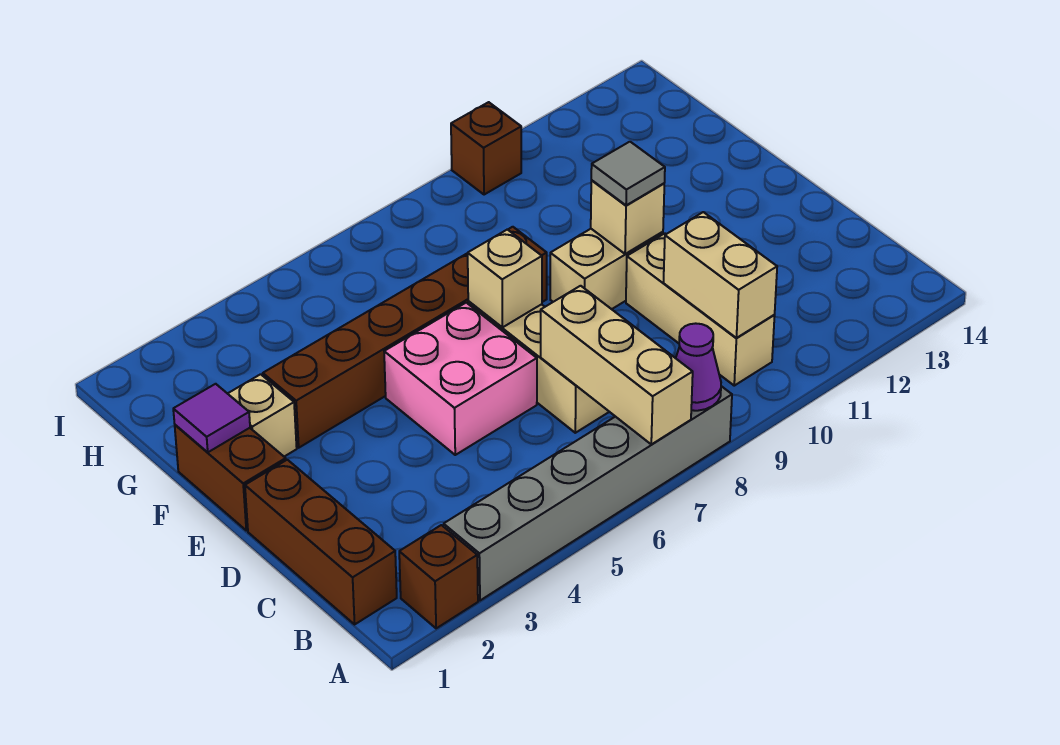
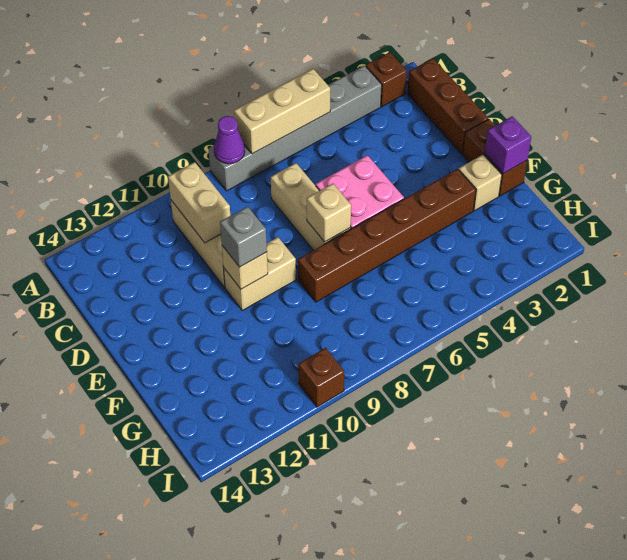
tan 1x3 brick [541,286,693,444] -> tan 1x3 brick turned to [234,69,330,154]
grey 1x1 tile [591,142,665,205] -> grey 1x1 brick [220,206,267,267]
purple 1x1 tile [173,384,250,452] -> purple 1x1 brick [485,116,531,174]

